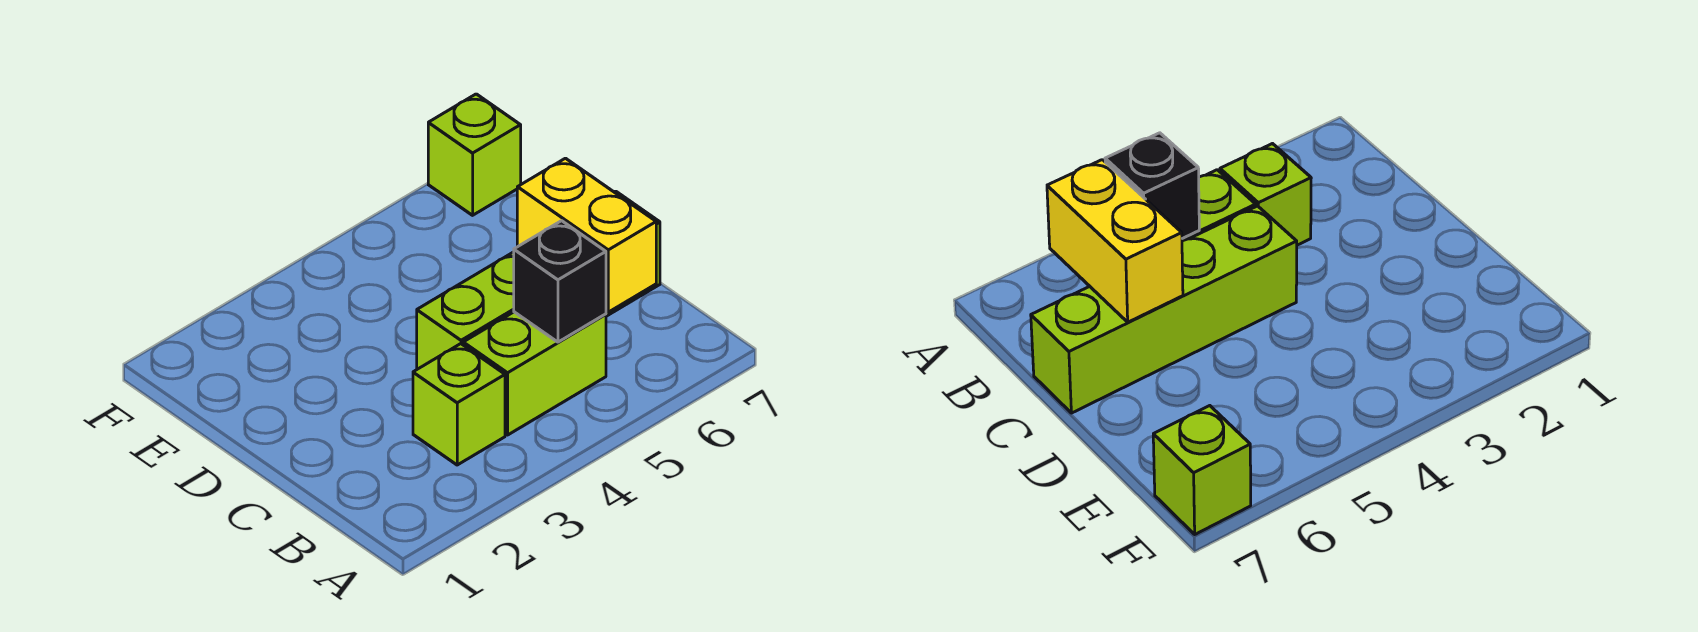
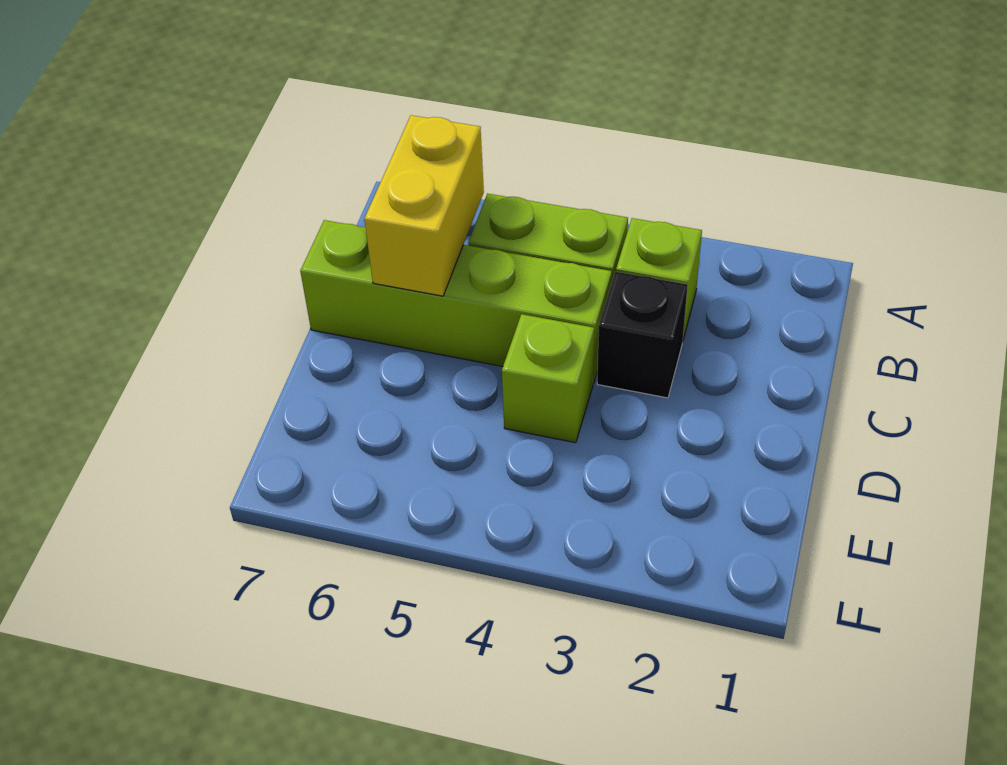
black 1x1 brick [514,221,606,342] -> black 1x1 brick moved to [597,272,687,398]
lime 1x1 brick [428,94,521,215] -> lime 1x1 brick moved to [502,314,594,443]

